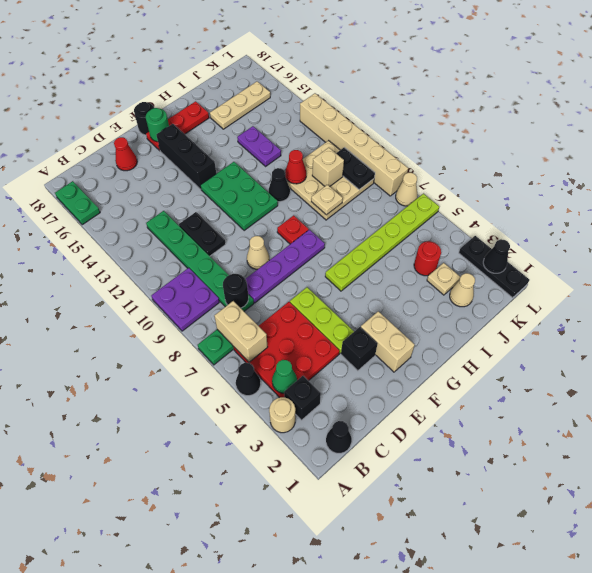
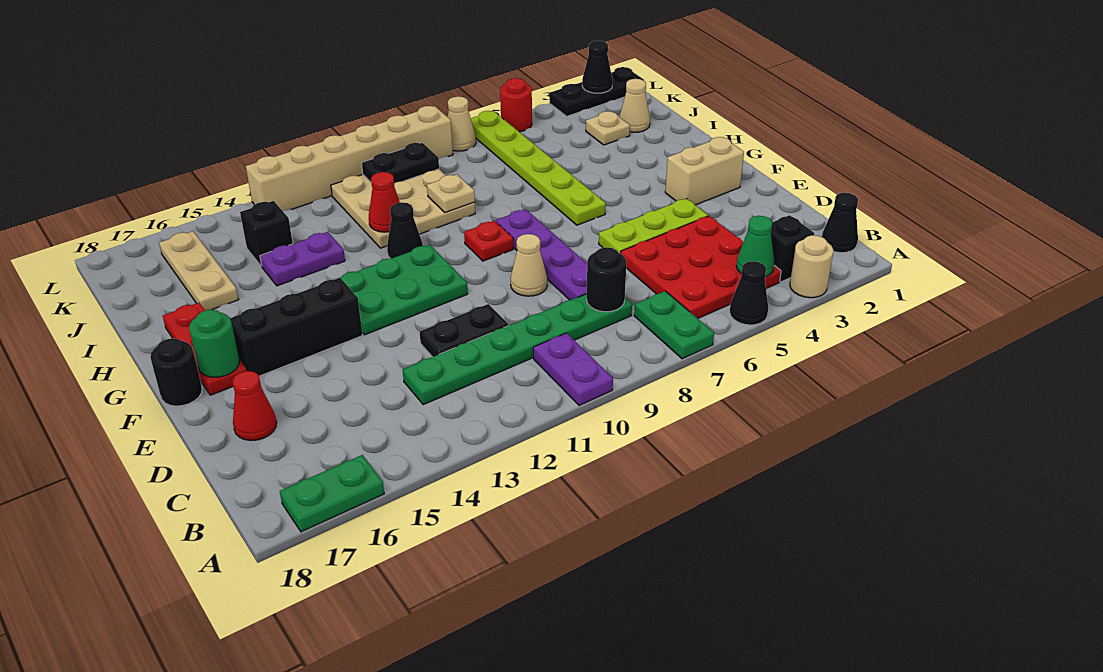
purple 2x2 plate [151,268,219,331] -> purple 1x2 plate [533,333,613,405]
tan 1x2 brick [214,301,267,362] -> none
black 1x1 brick [341,327,378,371] -> black 1x1 brick moved to [240,201,293,266]
red 1x1 round brick [414,241,441,276] -> red 1x1 round brick moved to [500,78,532,132]
tan 1x1 brick [312,148,344,186] -> none

